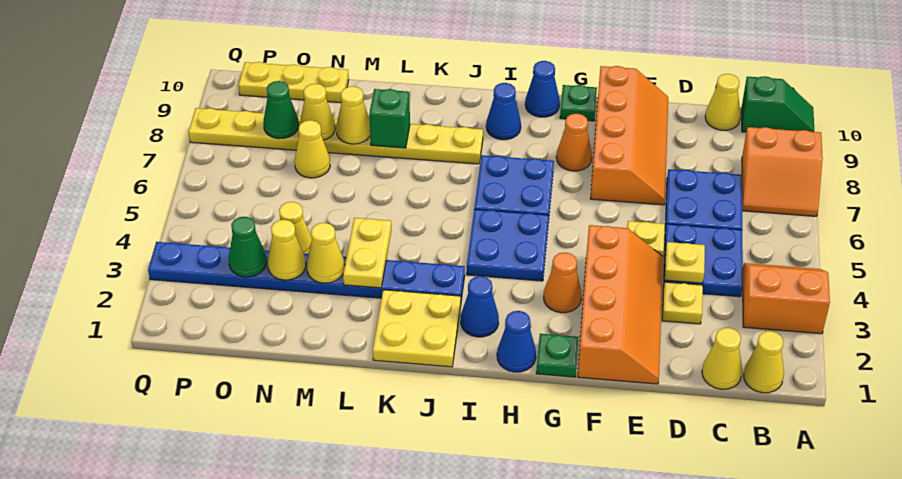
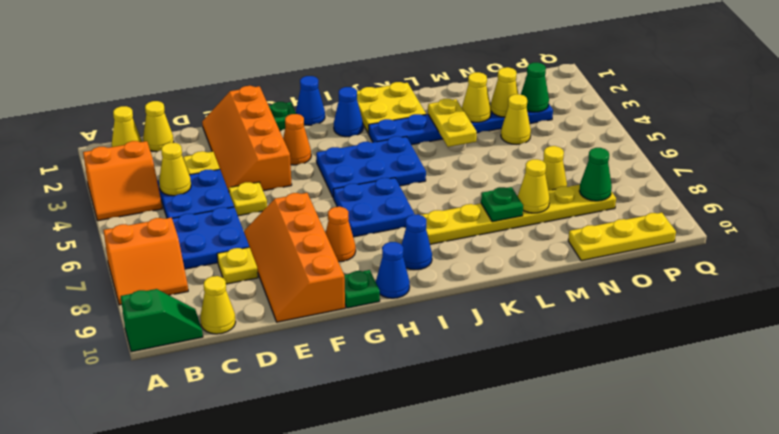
orange 2x2 slope [742,127,823,216] -> orange 2x2 slope turned to [103,217,188,305]
green 1x2 slope [741,76,814,132] -> green 1x2 slope turned to [121,289,203,352]
yellow 1x1 plate [665,242,705,283] -> yellow 1x1 plate moved to [217,247,258,284]
blue 2x2 plate [467,209,549,281] -> blue 2x3 plate [316,136,426,198]
blue 1x8 plate [148,242,465,300] -> blue 1x6 plate [368,103,553,145]
yellow 1x8 plate [189,108,483,164] -> yellow 1x6 plate [421,185,616,244]
green 1x1 brick [369,89,410,148] -> green 1x1 plate [481,187,523,222]
yellow 1x1 cone [300,84,335,140] -> yellow 1x1 cone moved to [159,143,191,196]

